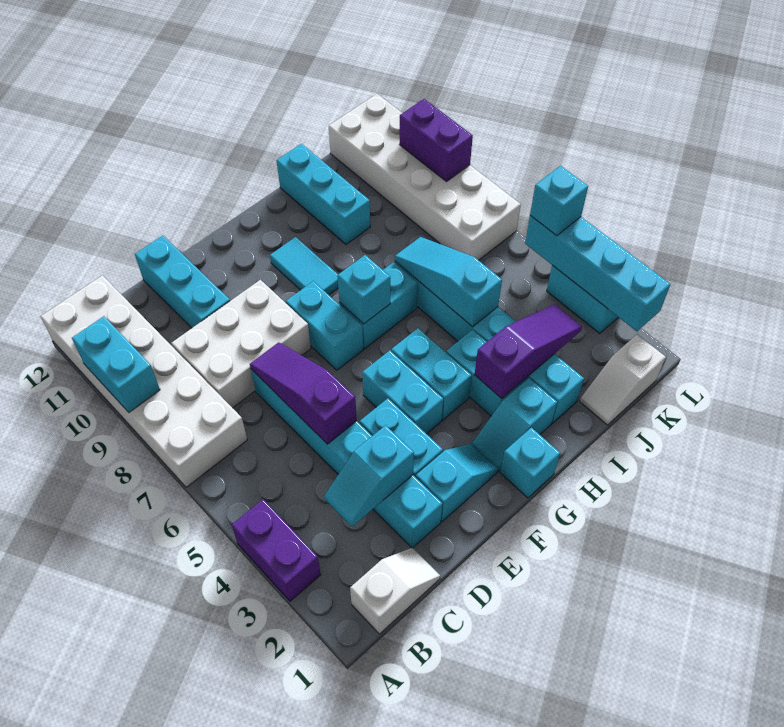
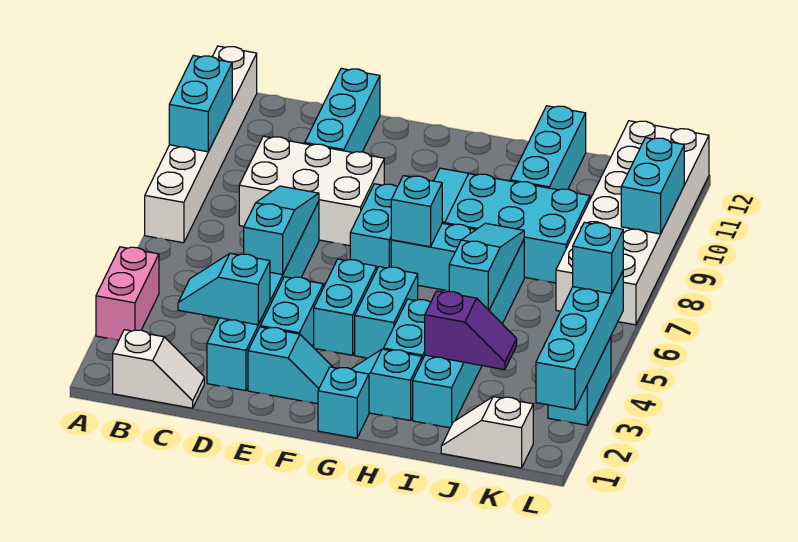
purple 1x2 brick [232,499,321,601] -> pink 1x2 brick [96,247,159,341]
white 2x6 brick [41,275,247,487] -> white 1x6 brick [145,46,257,243]
purple 1x3 slope [250,342,357,444] -> cyan 1x3 slope [244,186,319,275]
purple 1x3 slope [474,304,582,399] -> purple 1x2 slope [425,291,517,370]
none -> cyan 2x3 brick [445,174,590,283]
purple 1x2 brick [400,99,473,182] -> cyan 1x2 brick [621,138,684,234]

